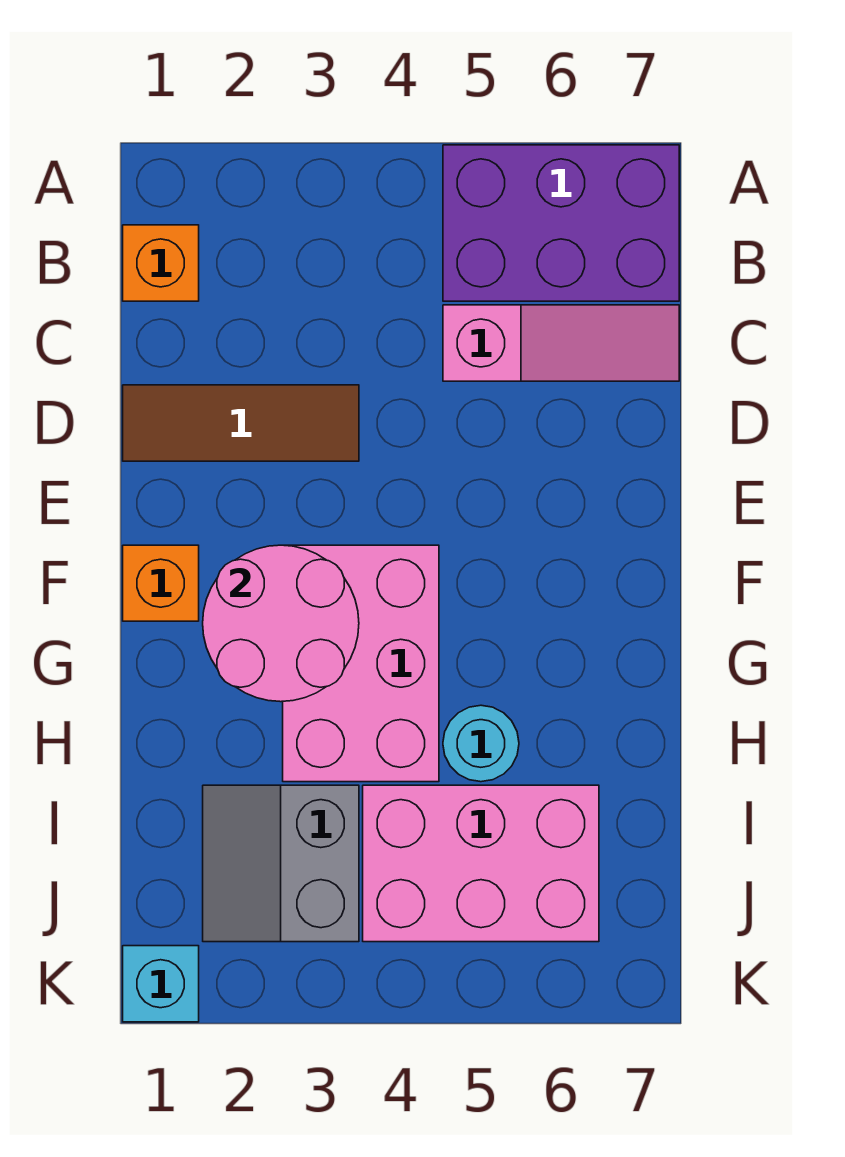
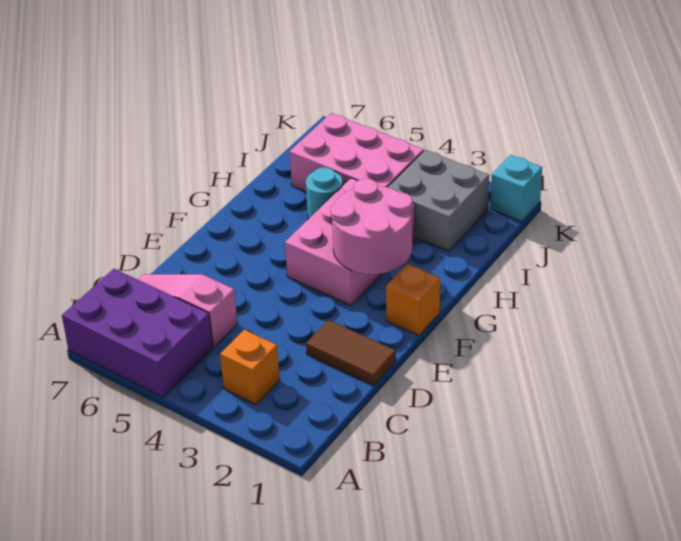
orange 1x1 brick [123,225,199,301] -> orange 1x1 brick moved to [220,330,280,404]
brown 1x3 tile [123,385,359,461] -> brown 1x2 tile [306,320,396,386]
grey 2x2 slope [203,785,359,942] -> grey 2x2 brick [388,150,489,251]

